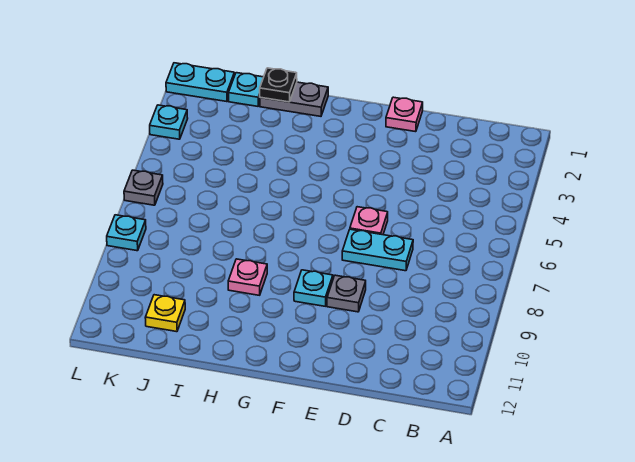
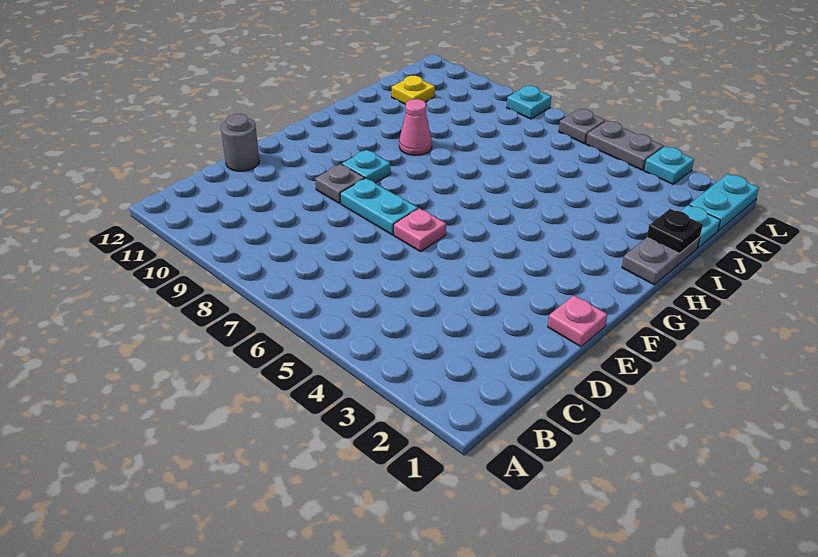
cyan 1x2 plate [342,229,413,271] -> cyan 1x2 plate turned to [340,178,418,235]
none -> grey 1x1 round brick [221,114,259,171]
pink 1x1 plate [228,259,267,295] -> pink 1x1 cone [399,99,432,155]
none -> grey 1x2 plate [586,121,663,170]

